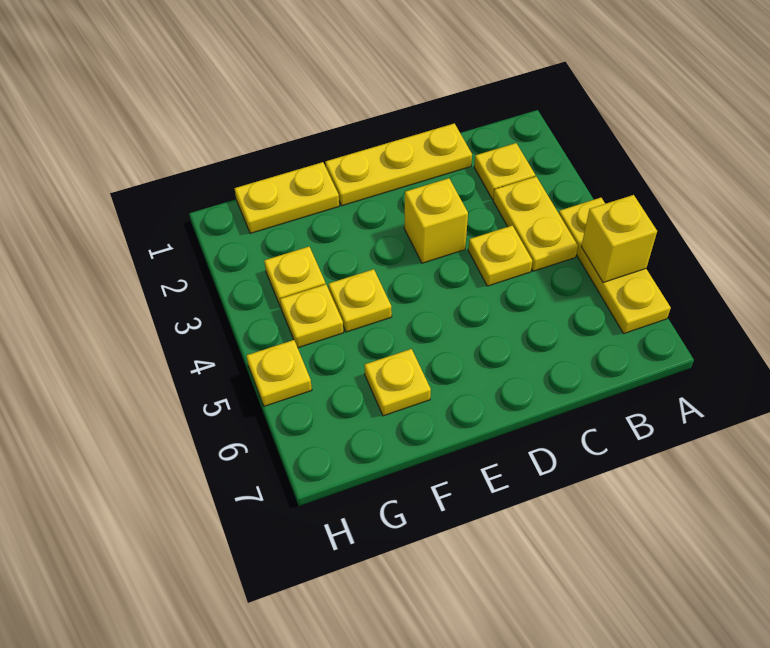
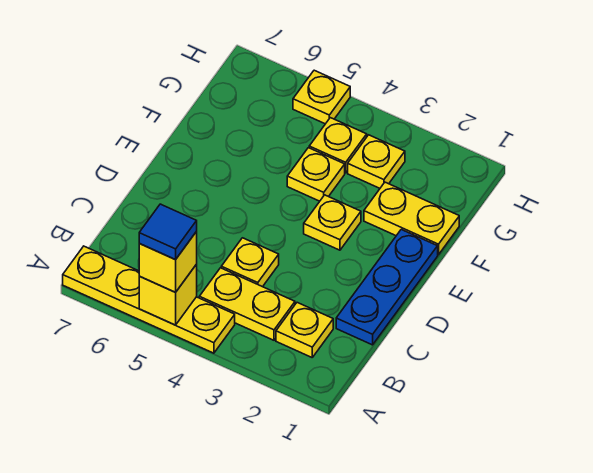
yellow 1x3 plate [559,198,671,333] -> yellow 1x4 plate [63,246,235,353]
none -> blue 1x1 tile [139,204,197,260]
yellow 1x3 plate [325,123,472,206] -> blue 1x3 plate [336,230,438,345]
yellow 1x1 brick [404,178,468,263] -> yellow 1x1 brick moved to [139,232,197,292]
yellow 1x2 plate [234,162,339,233] -> yellow 1x2 plate turned to [364,182,459,255]
yellow 1x1 plate [364,349,431,416] -> yellow 1x1 plate moved to [304,195,361,250]

